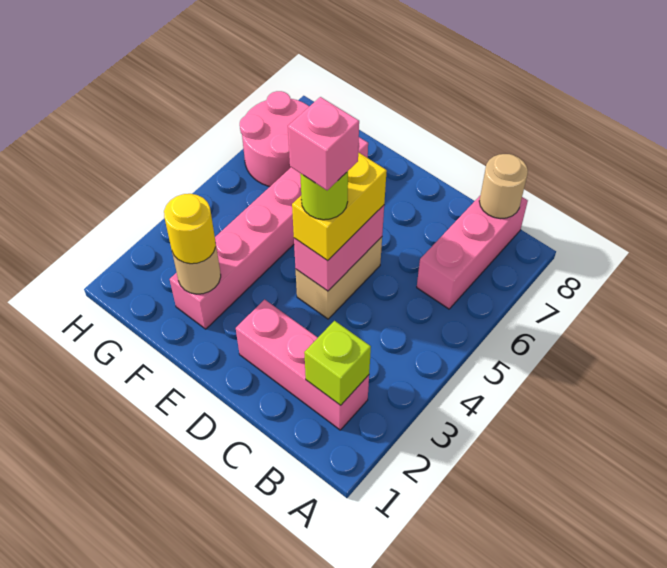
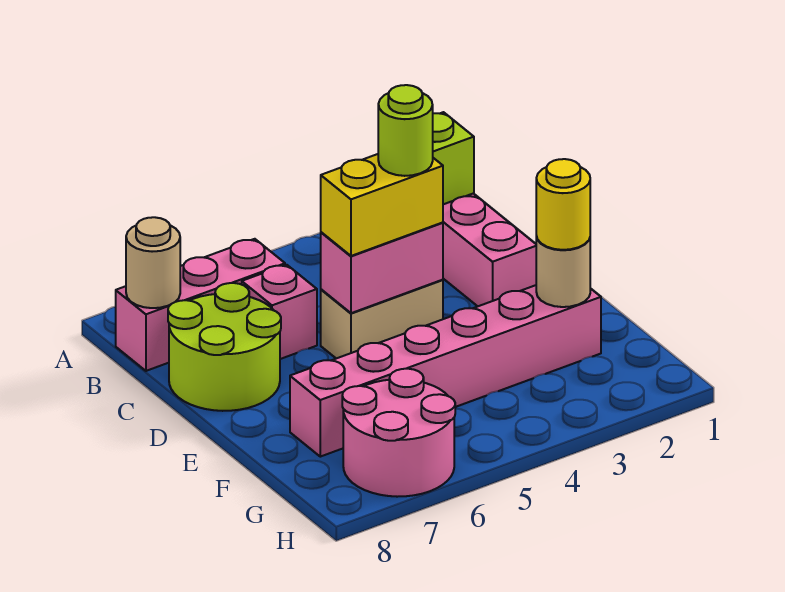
none -> lime 2x2 round brick [168,283,281,411]
pink 1x1 brick [288,97,359,190] -> pink 1x1 brick moved to [242,265,317,359]

